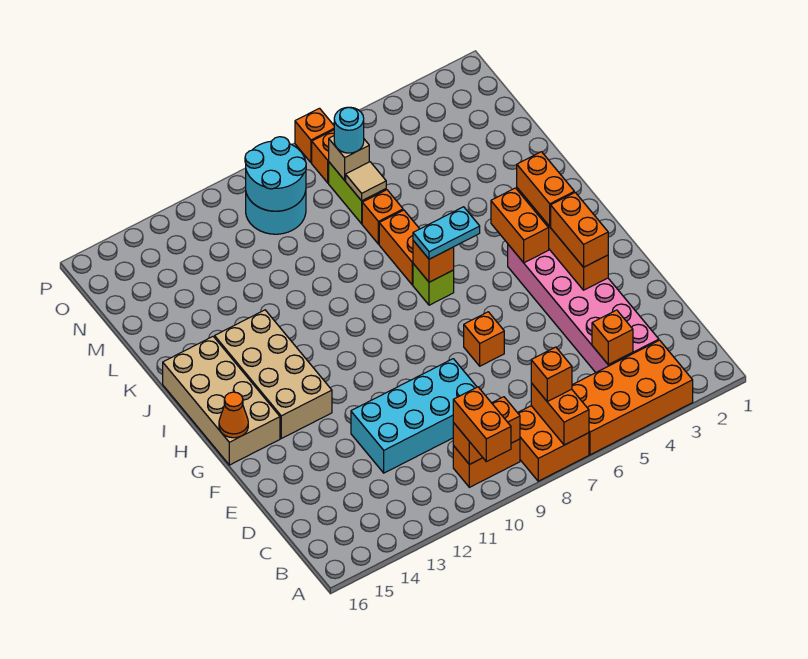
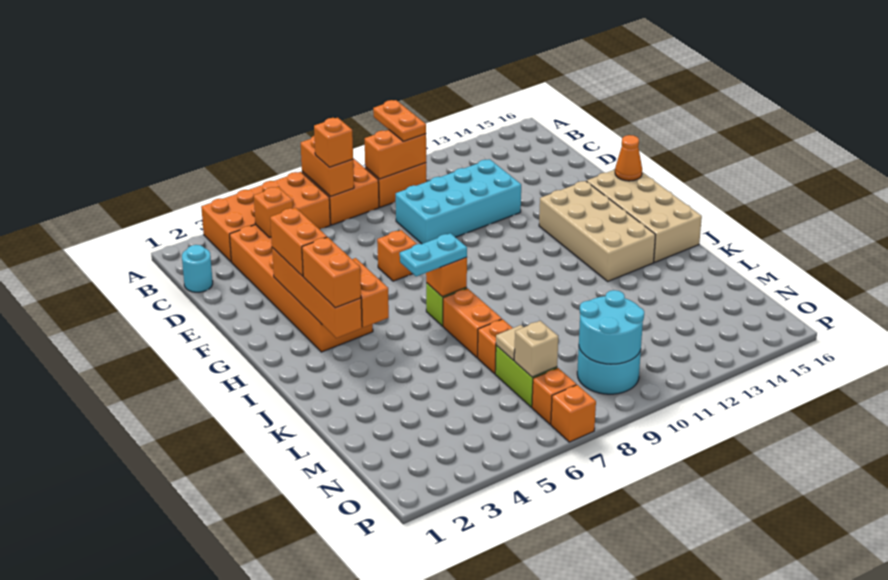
orange 1x2 brick [453,387,511,462] -> orange 1x2 plate [373,100,426,141]
pink 2x6 brick [508,245,659,372] -> orange 2x6 brick [230,225,373,352]
cyan 1x1 round brick [334,107,364,153] -> cyan 1x1 round brick moved to [182,245,213,292]

